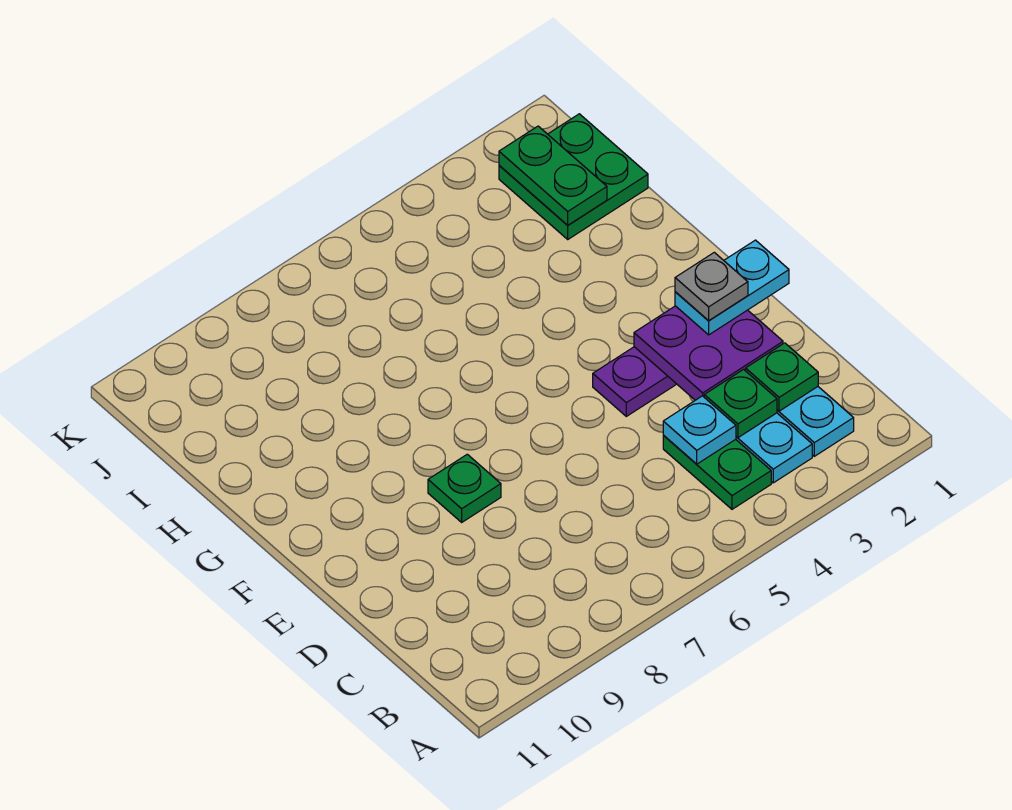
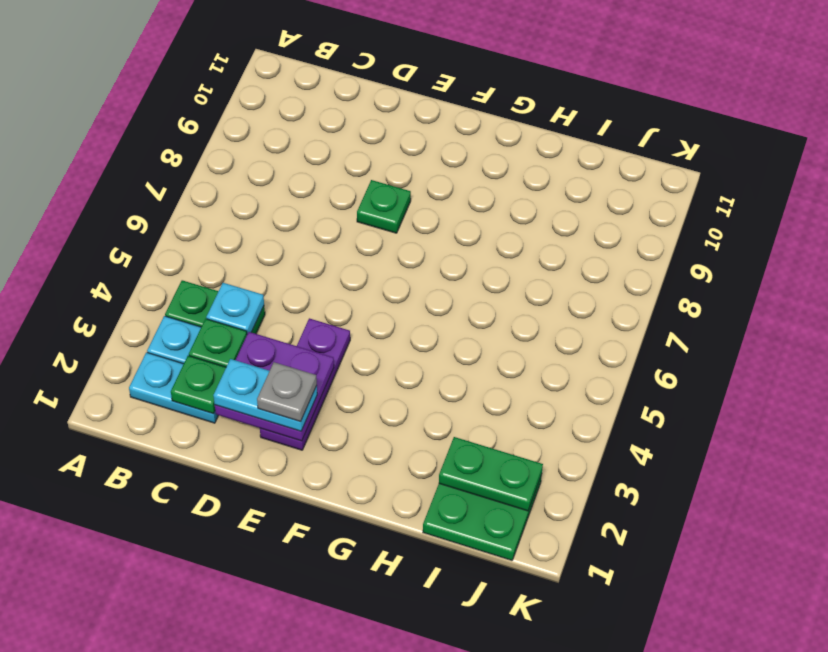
cyan 1x2 plate [675,240,789,335] -> cyan 1x2 plate turned to [213,359,317,431]

